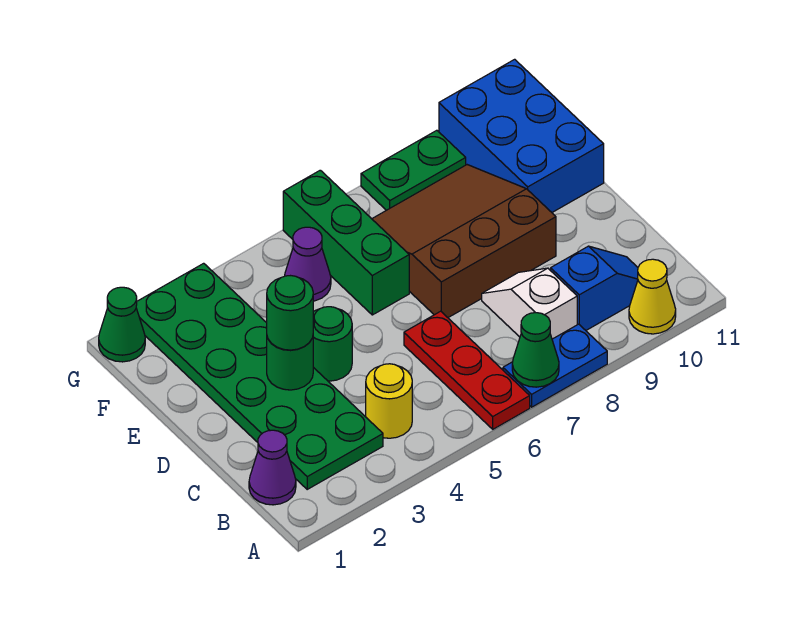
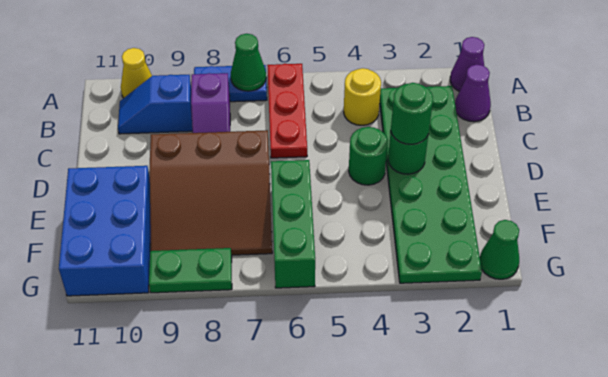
white 1x2 slope [482,268,577,339] -> purple 1x2 slope [191,73,230,133]
purple 1x1 cone [285,227,331,301] -> purple 1x1 cone moved to [450,37,484,91]

